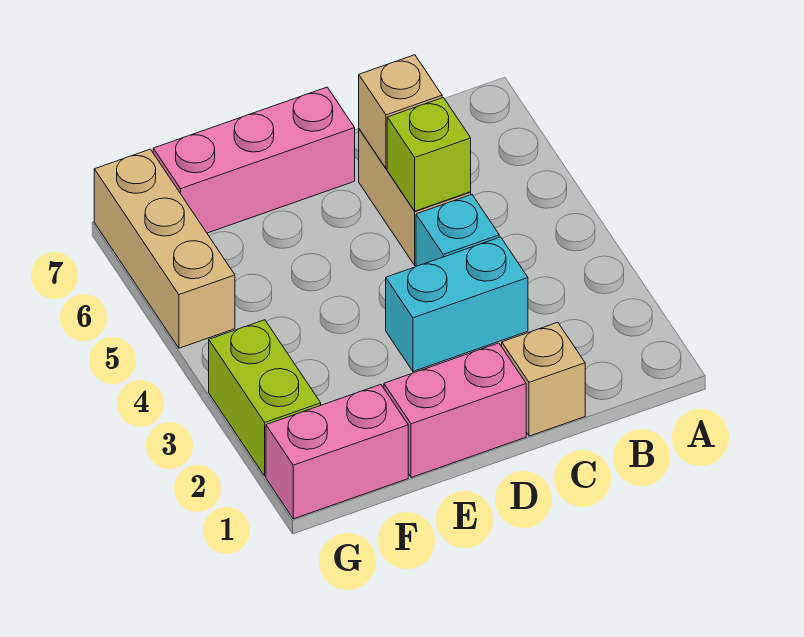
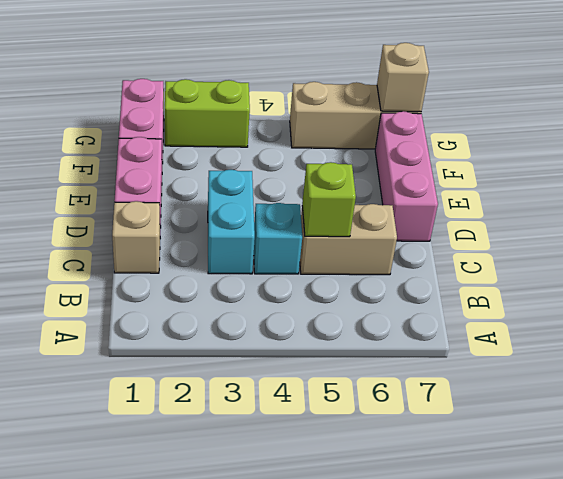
tan 1x1 brick [359,55,442,169] -> tan 1x1 brick moved to [377,43,429,112]

